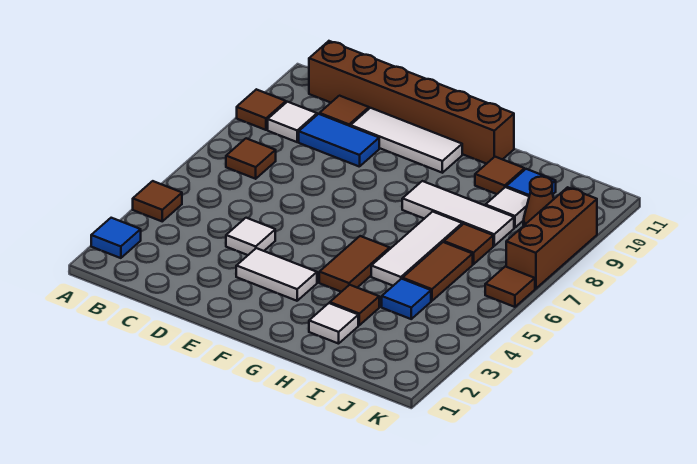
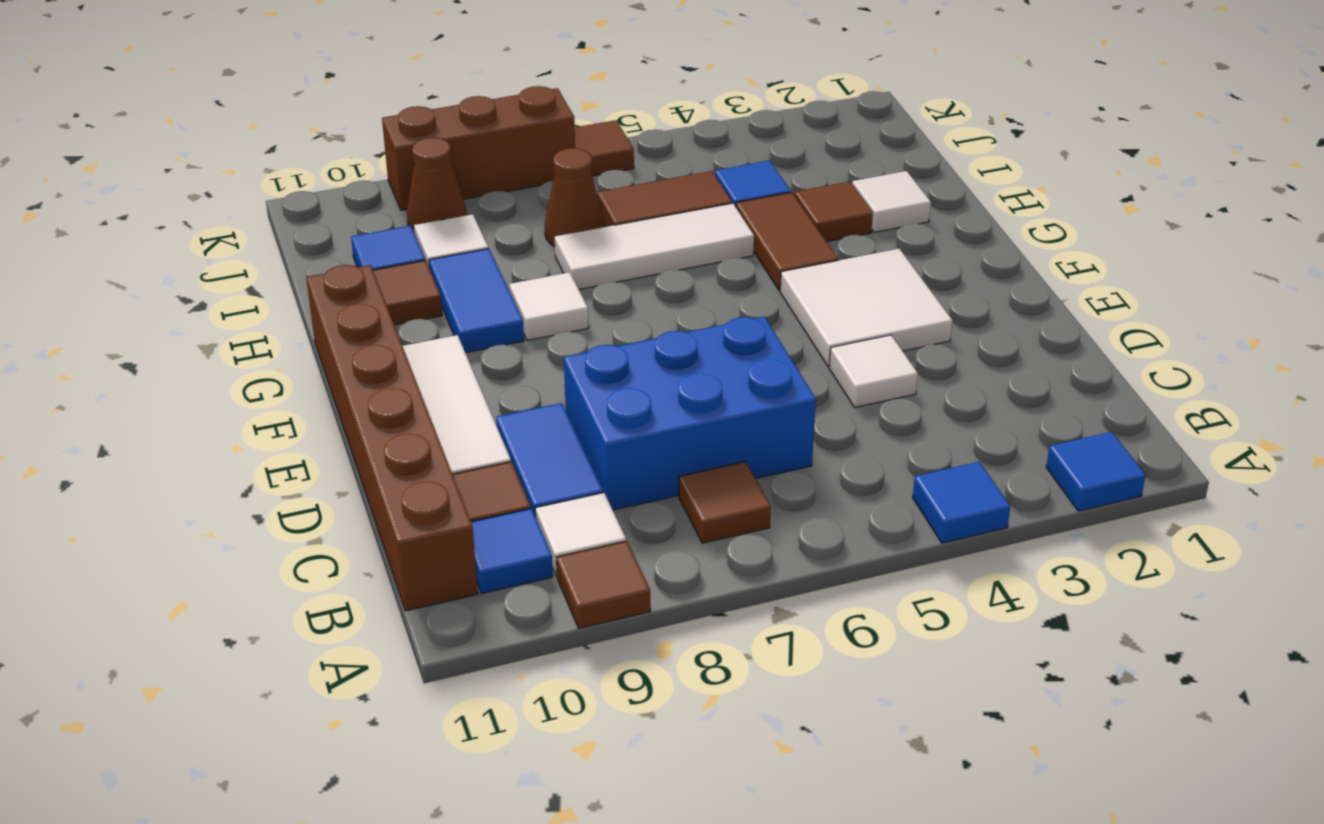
brown 1x1 tile [133,181,182,221] -> blue 1x1 tile [913,462,1010,543]
none -> blue 1x1 tile [471,509,553,593]
none -> blue 2x3 brick [564,317,816,510]
white 1x2 tile [236,248,317,301] -> white 2x2 tile [780,249,953,367]
brown 1x2 tile [319,236,390,292] -> brown 1x2 tile turned to [736,192,838,291]
white 1x3 tile [402,181,514,246] -> white 1x1 tile [509,272,589,340]
none -> blue 1x2 tile [429,249,524,353]
brown 1x1 tile [444,224,493,264] -> brown 1x1 cone [545,148,605,246]

